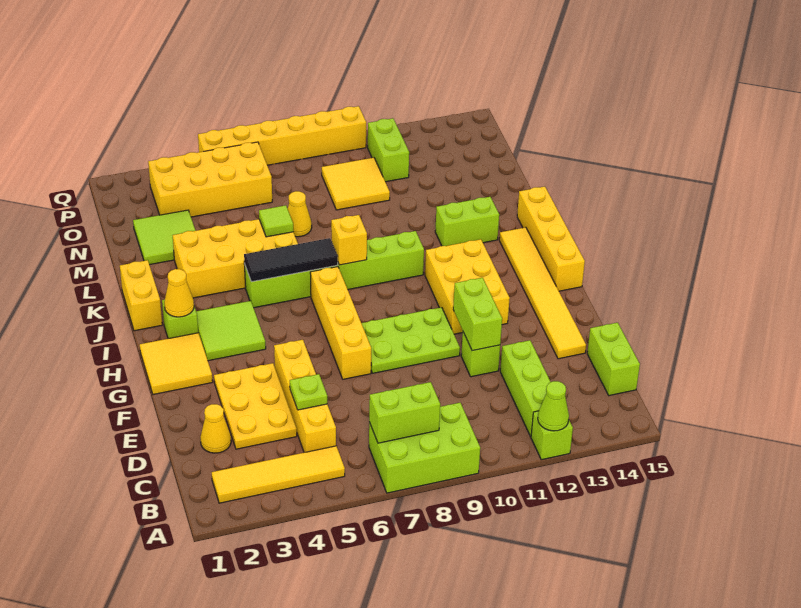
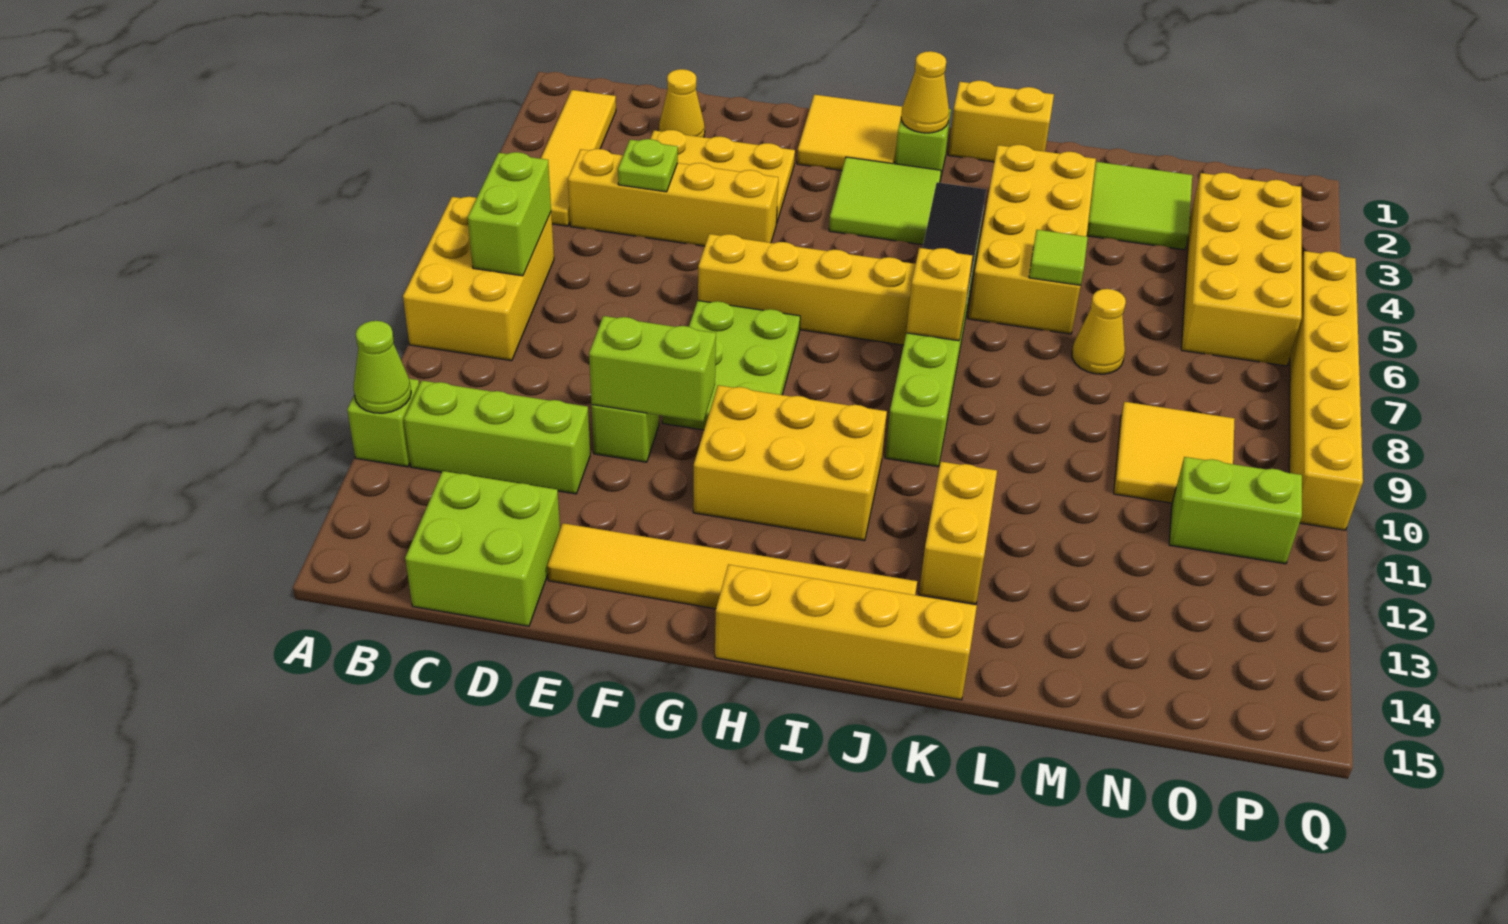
lime 2x3 brick [369,403,480,493] -> yellow 2x3 brick [403,197,554,361]
lime 1x2 brick [587,323,640,396] -> lime 2x2 brick [405,471,560,626]
lime 1x2 brick [435,197,499,246] -> yellow 1x2 brick [919,462,997,604]

